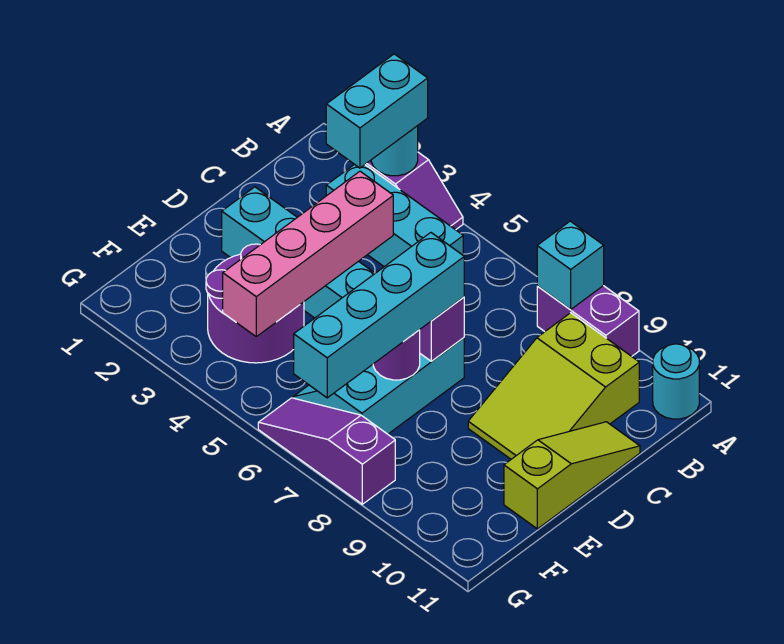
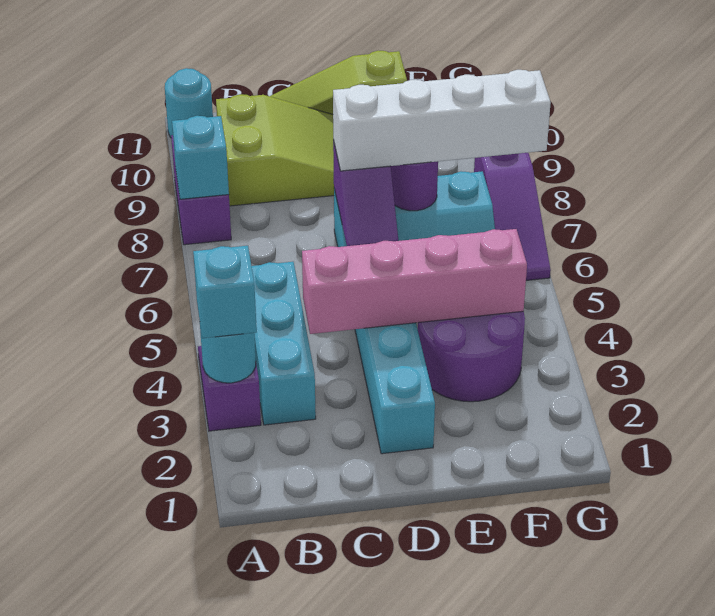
cyan 1x2 brick [326,54,428,168] -> cyan 1x1 brick [193,246,257,338]
cyan 1x4 brick [294,233,464,398] -> white 1x4 brick [333,70,551,171]

